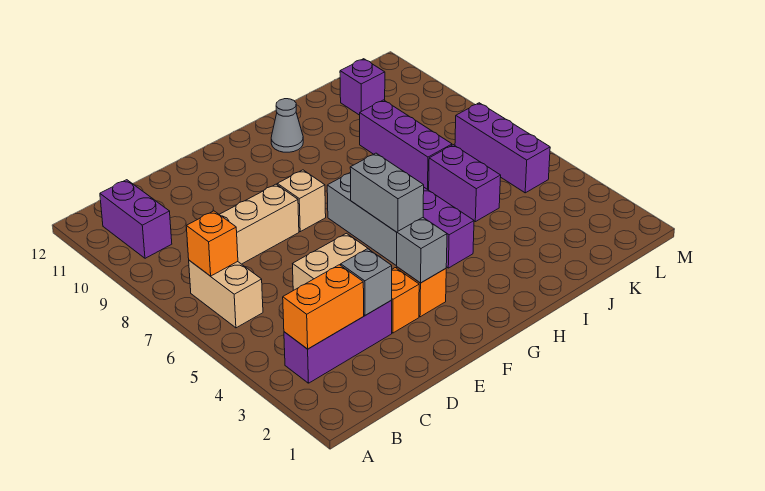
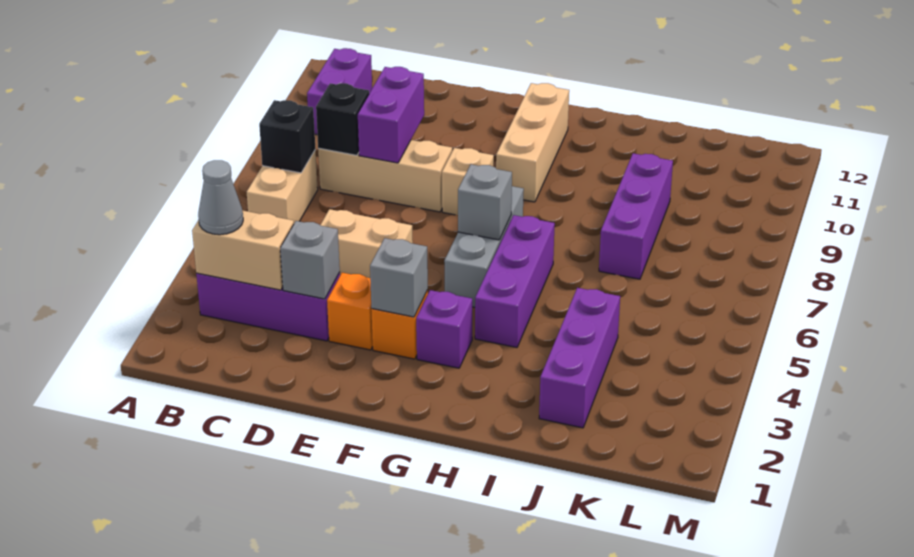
orange 1x2 brick [283,265,364,349] -> tan 1x2 brick [192,210,294,290]
orange 1x1 brick [186,211,238,276] -> black 1x1 brick [259,100,315,173]
none -> black 1x1 brick [316,83,369,155]
grey 1x2 brick [350,153,424,232] -> grey 1x1 brick [458,164,512,240]
none -> tan 1x3 brick [496,83,569,202]
grey 1x1 cone [271,99,303,152] -> grey 1x1 cone moved to [198,160,243,235]
purple 1x2 brick [429,145,501,222] -> purple 1x2 brick moved to [358,67,424,163]
purple 1x1 brick [340,59,385,115] -> purple 1x1 brick moved to [416,290,472,368]
purple 1x3 brick [455,103,550,193] -> purple 1x3 brick moved to [539,288,620,428]

